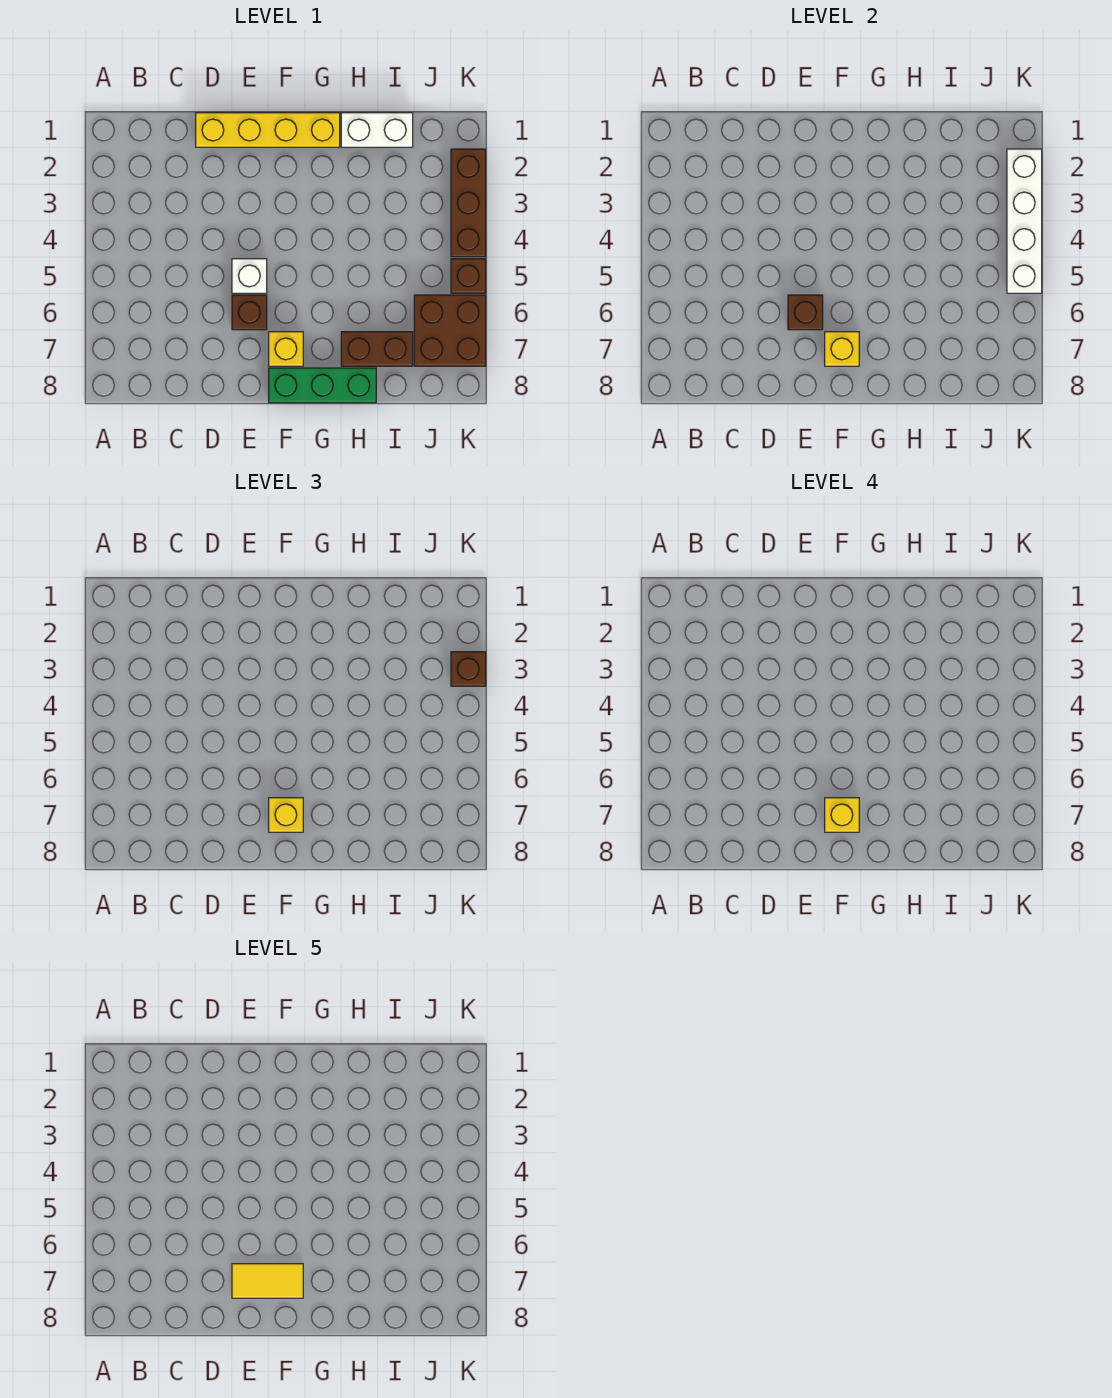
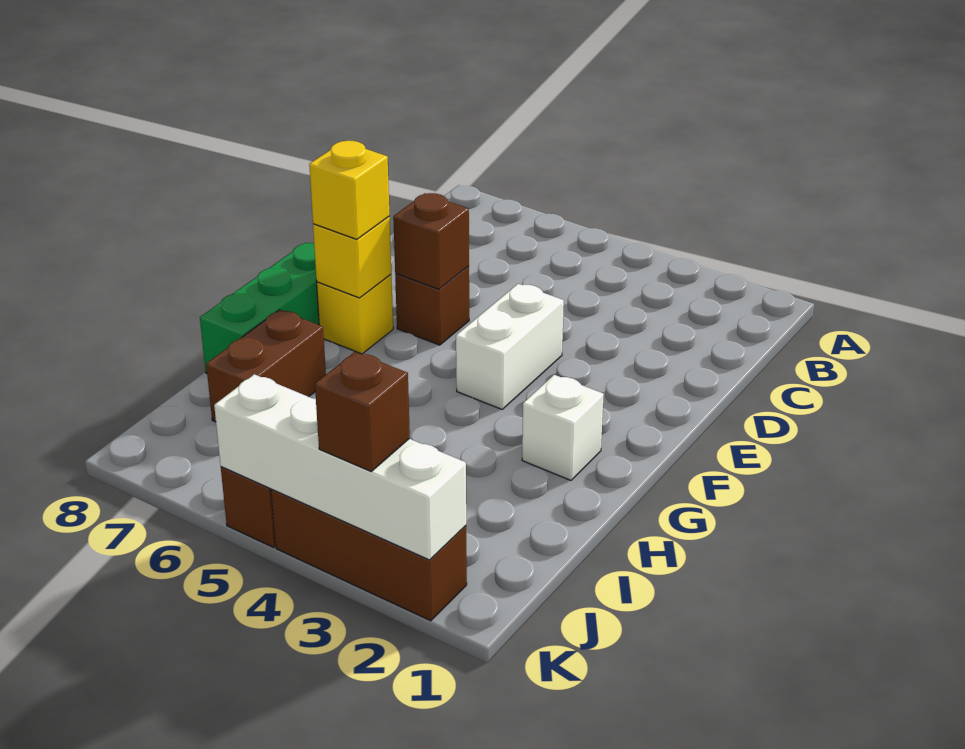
yellow 1x4 brick [196,113,340,147] -> none
white 1x1 brick [232,259,267,293] -> white 1x1 brick moved to [522,375,604,480]
yellow 1x2 tile [232,1264,303,1298] -> none
yellow 1x1 brick [825,798,859,832] -> none
white 1x2 brick [341,113,413,147] -> white 1x2 brick moved to [456,284,564,409]
brown 2x2 brick [414,295,486,366] -> none

